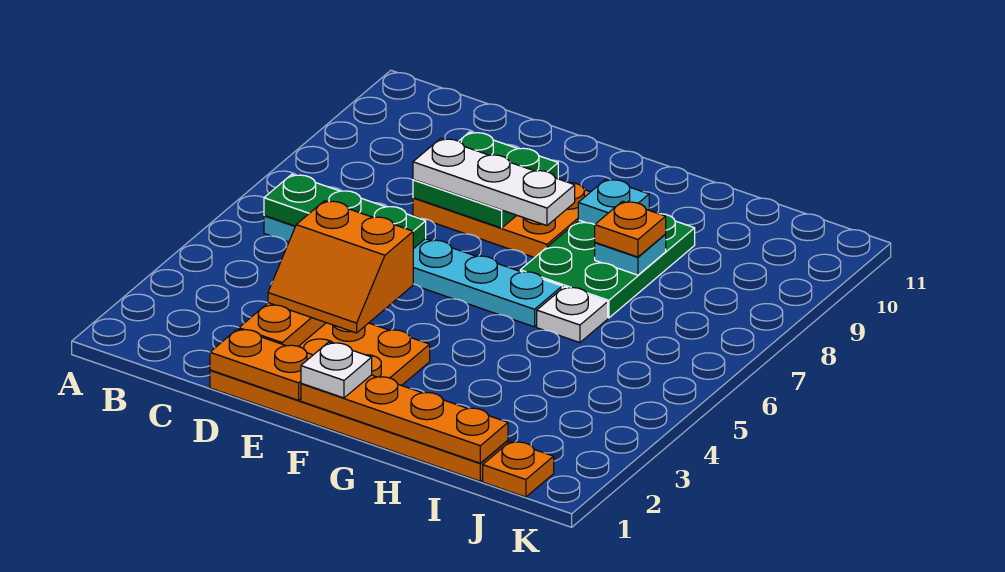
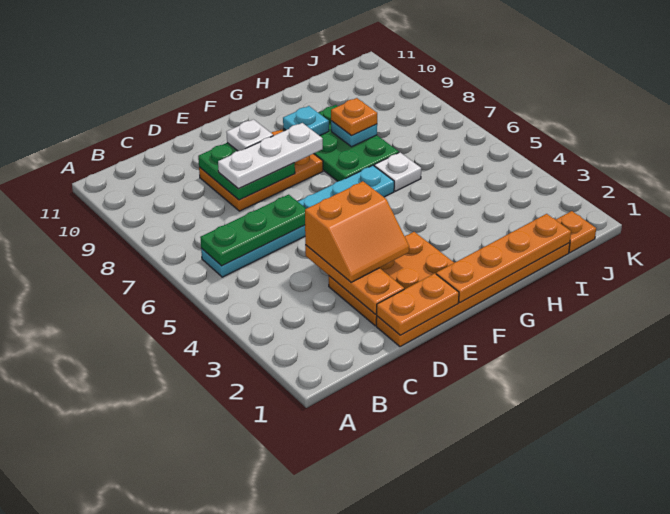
white 1x1 plate [301,342,372,398] -> white 1x1 plate moved to [227,119,273,151]

